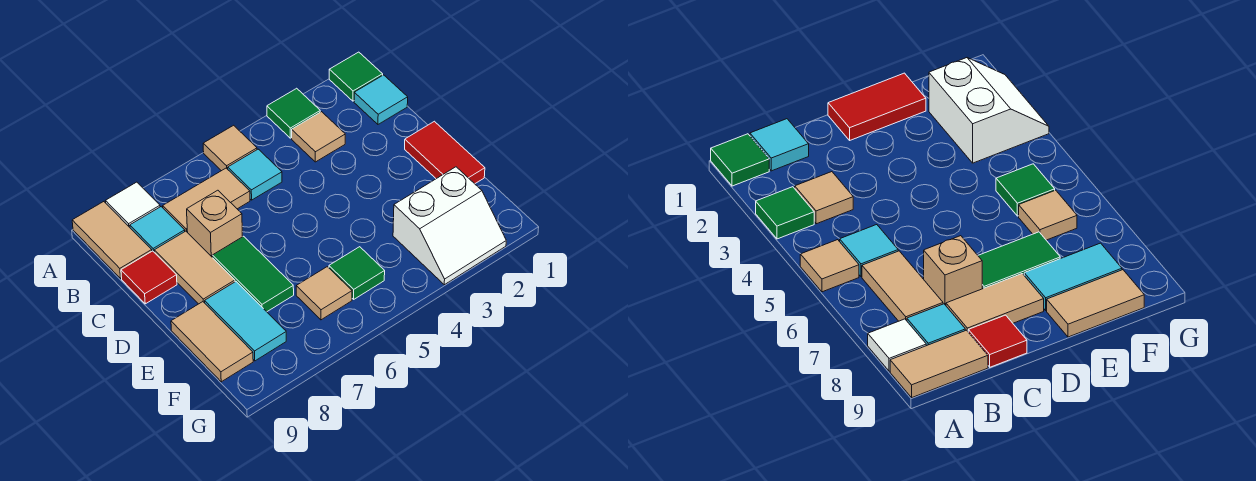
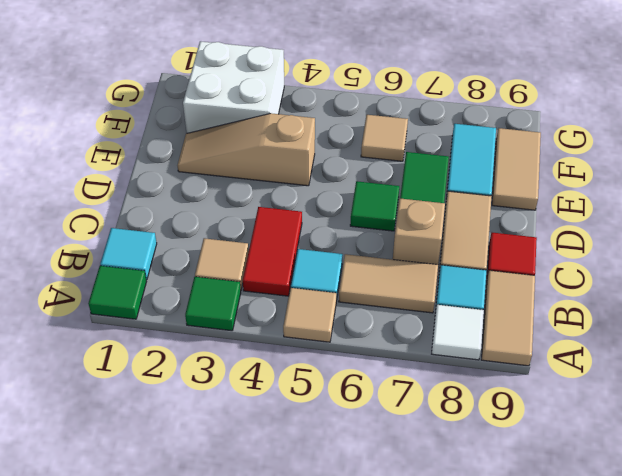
red 1x2 tile [405,121,485,184] -> red 1x2 tile moved to [243,207,302,296]
none -> tan 1x3 slope [178,113,315,186]
white 2x2 slope [393,167,506,285] -> white 2x2 brick [183,41,284,133]
green 1x1 tile [329,247,385,299] -> green 1x1 tile moved to [350,181,399,231]

